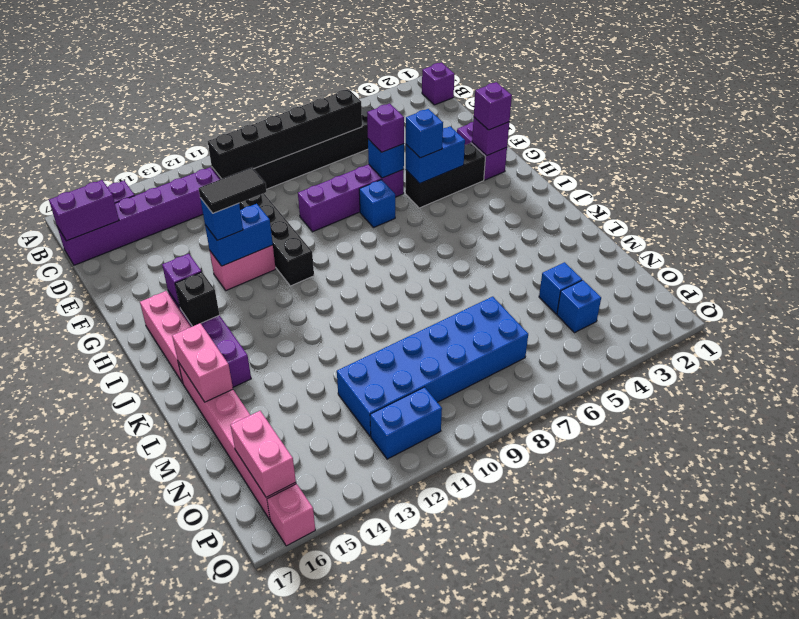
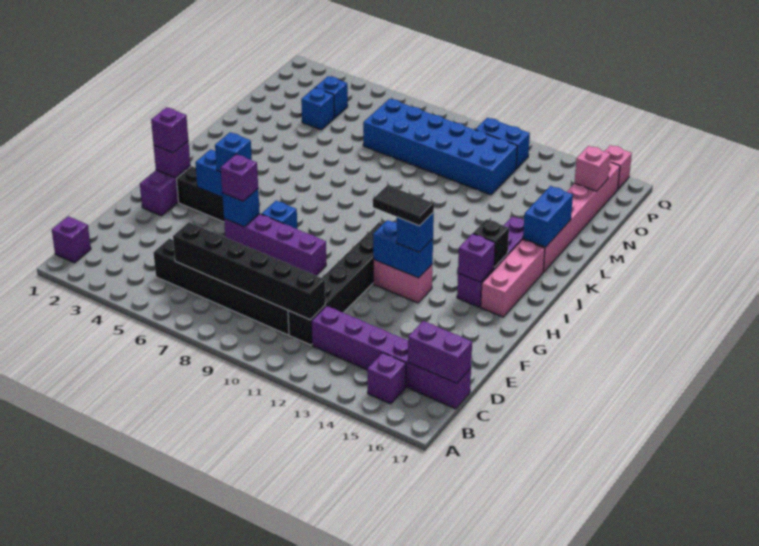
pink 1x2 brick [172,323,233,402] -> blue 1x2 brick [523,186,573,247]
pink 1x2 brick [231,411,296,497] -> pink 1x1 brick [575,146,610,191]

